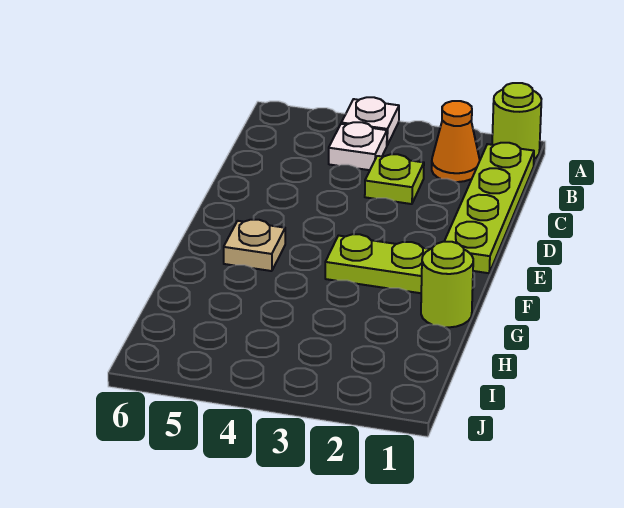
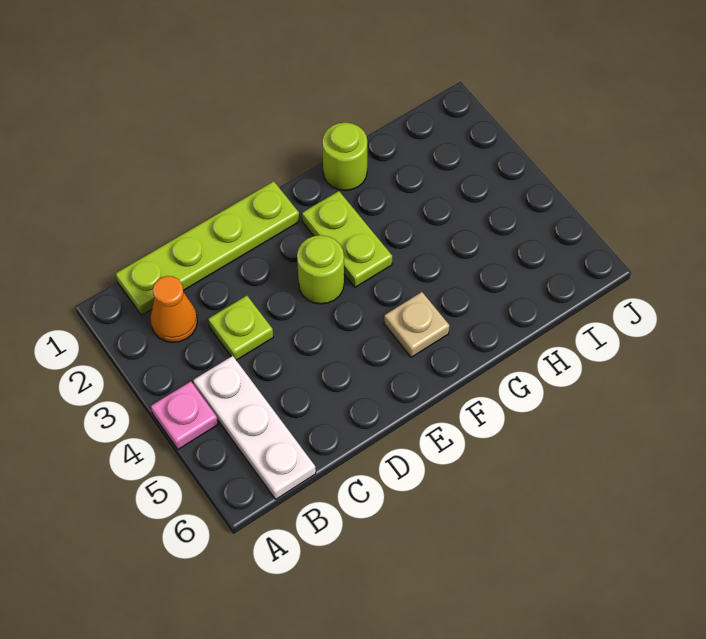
lime 1x1 round brick [492,83,541,159] -> lime 1x1 round brick moved to [297,235,344,304]
white 1x1 plate [341,97,399,145] -> pink 1x1 plate [151,381,218,449]
white 1x1 plate [329,122,387,170] -> white 1x3 plate [193,356,316,499]

